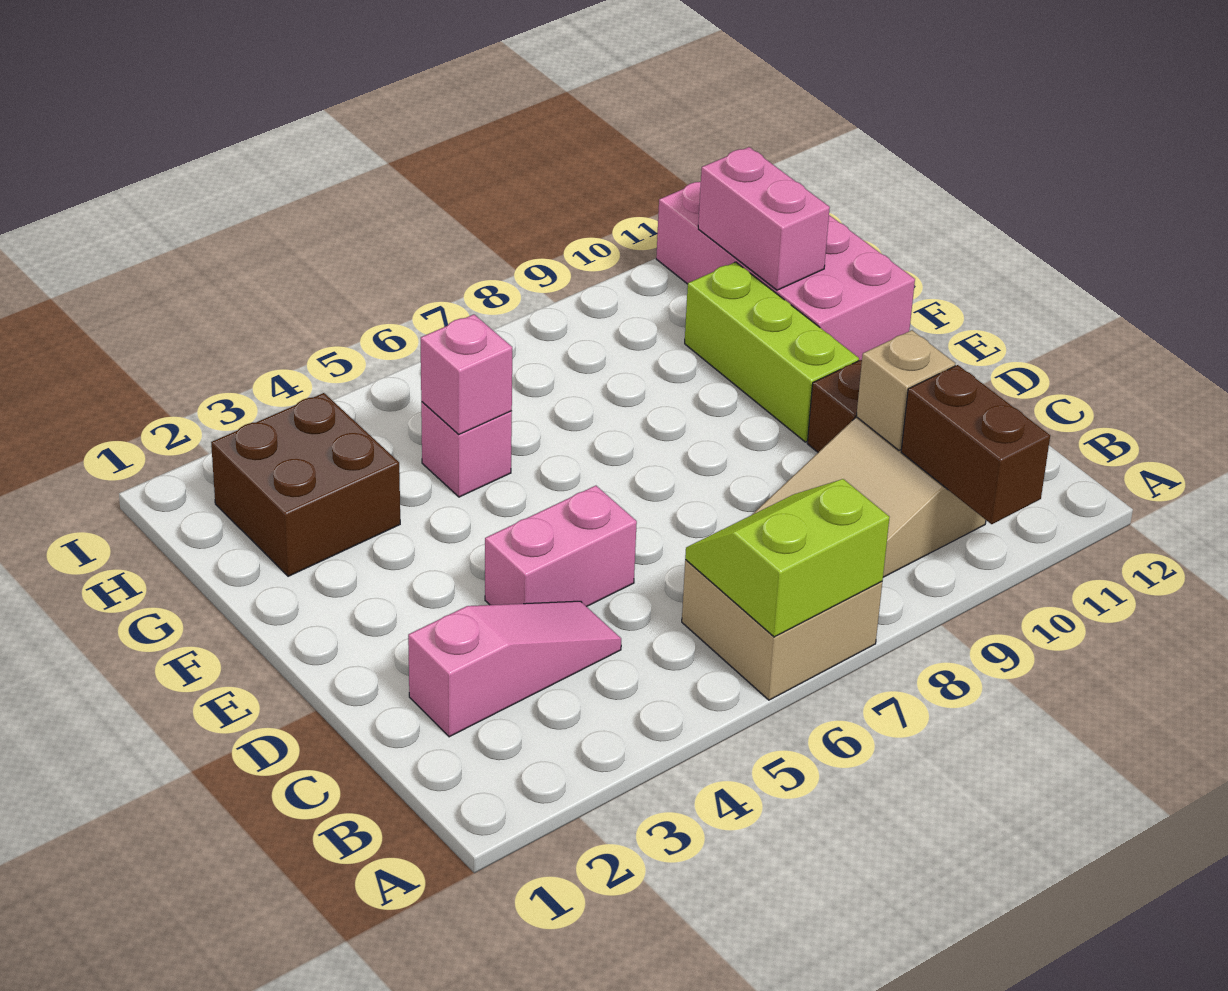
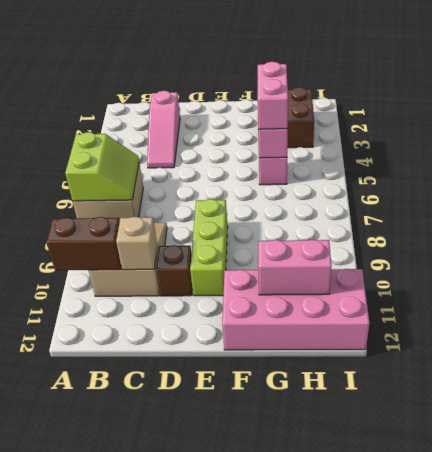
pink 1x2 brick [485,486,637,607] -> pink 1x2 brick moved to [258,62,288,129]
lime 1x3 brick [685,262,859,442] -> lime 1x3 brick turned to [190,199,228,296]

